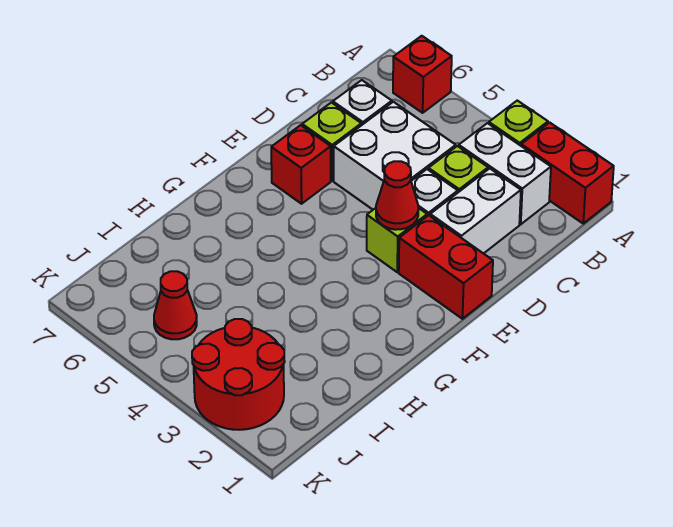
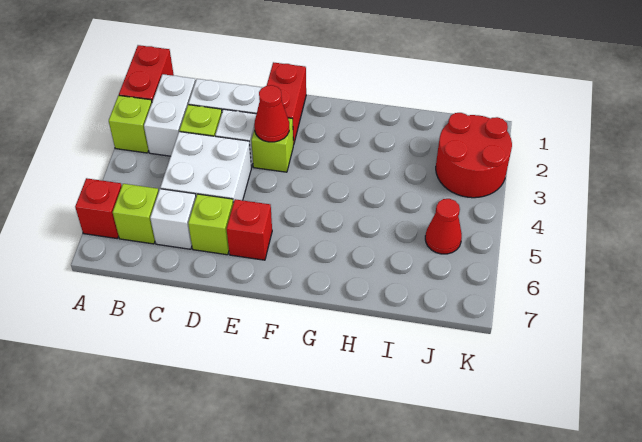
none -> lime 1x1 brick [113,184,159,244]

